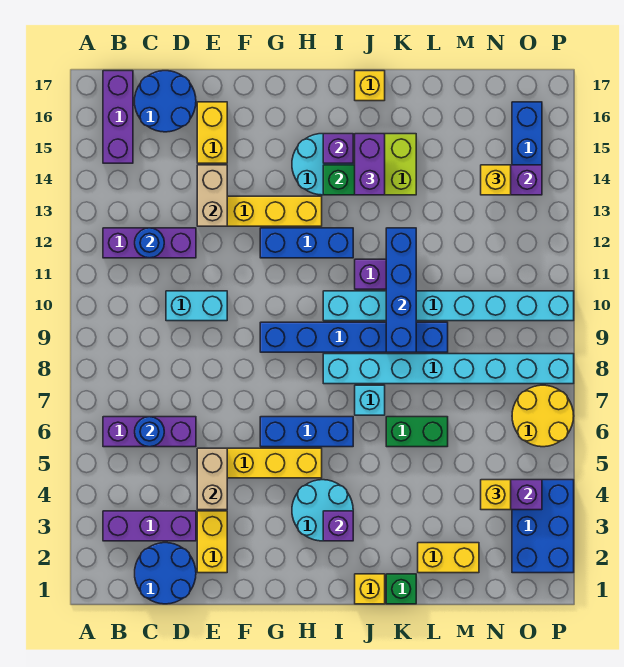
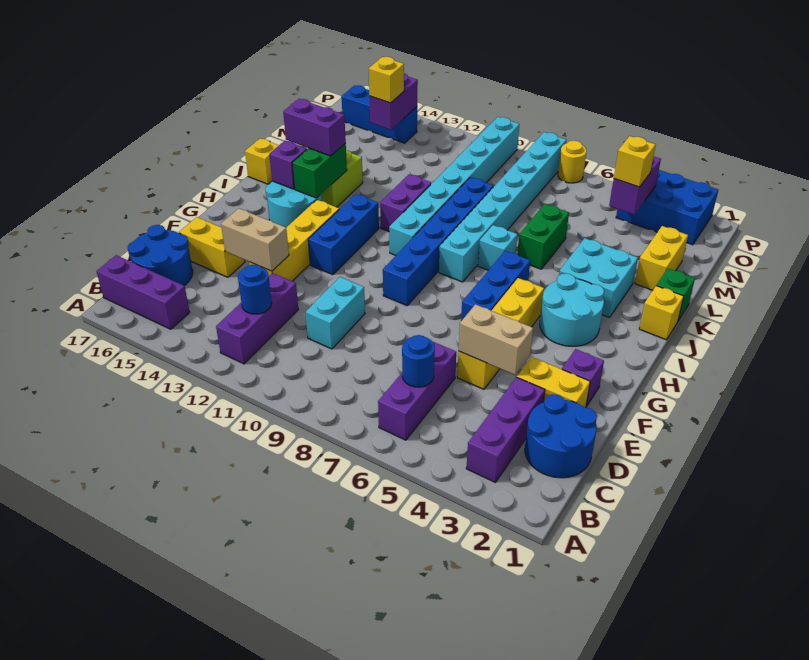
purple 1x1 brick [323,511,353,541] -> purple 1x1 brick moved to [562,349,604,406]
none -> cyan 2x2 brick [559,238,638,318]
blue 1x4 brick [386,228,416,352] -> none
yellow 2x2 round brick [512,385,574,447] -> yellow 1x1 round brick [558,141,586,183]

